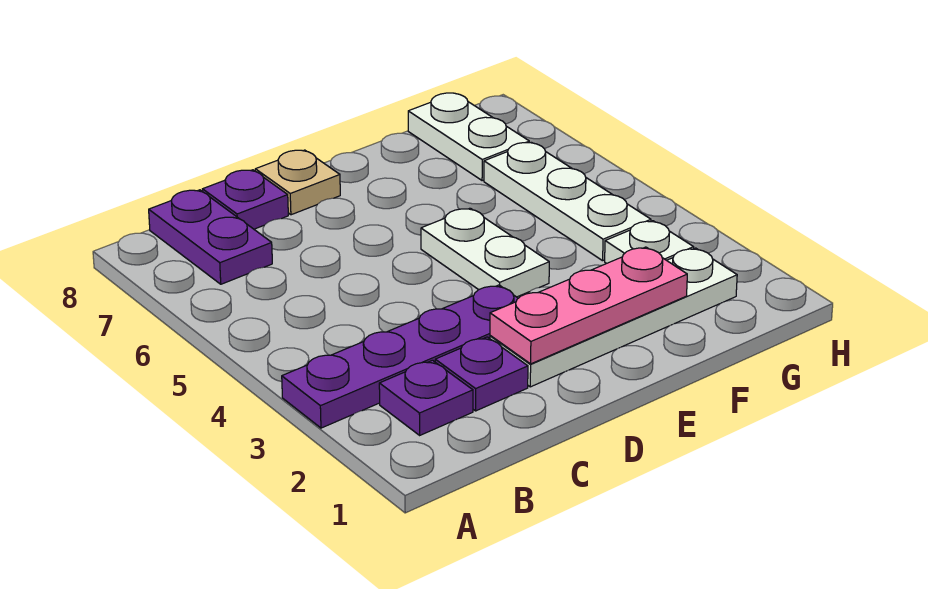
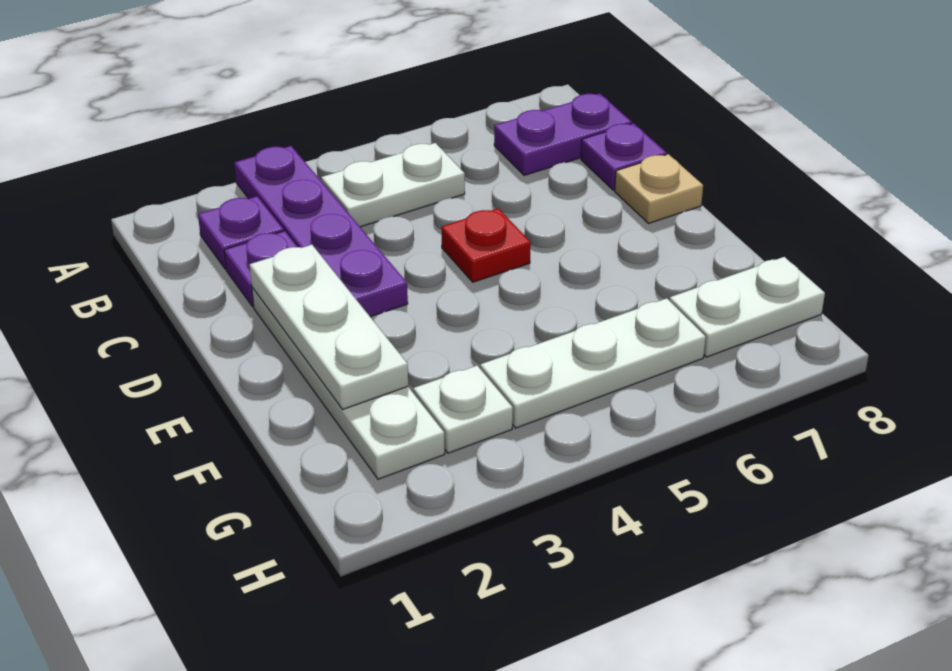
pink 1x3 plate [490,247,687,364] -> white 1x3 plate [250,245,408,409]
none -> red 1x1 plate [441,208,531,282]
white 1x2 plate [421,208,549,297] -> white 1x2 plate moved to [321,143,465,227]

